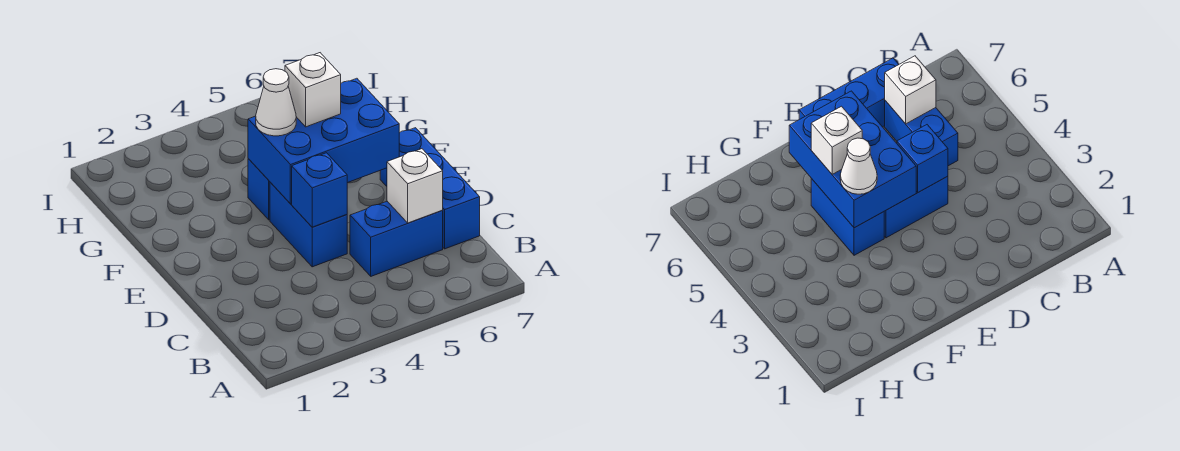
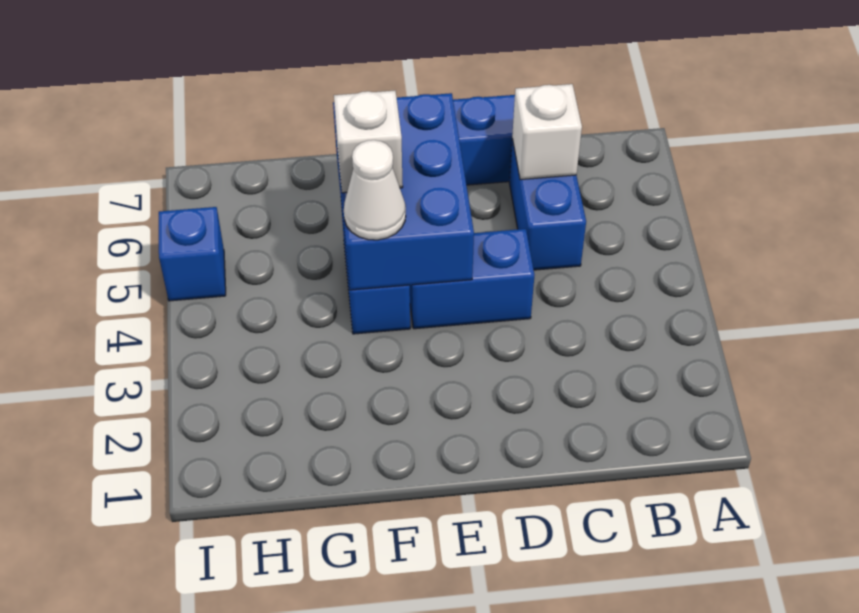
blue 1x1 brick [292,153,347,227] -> blue 1x1 brick moved to [159,207,226,301]

